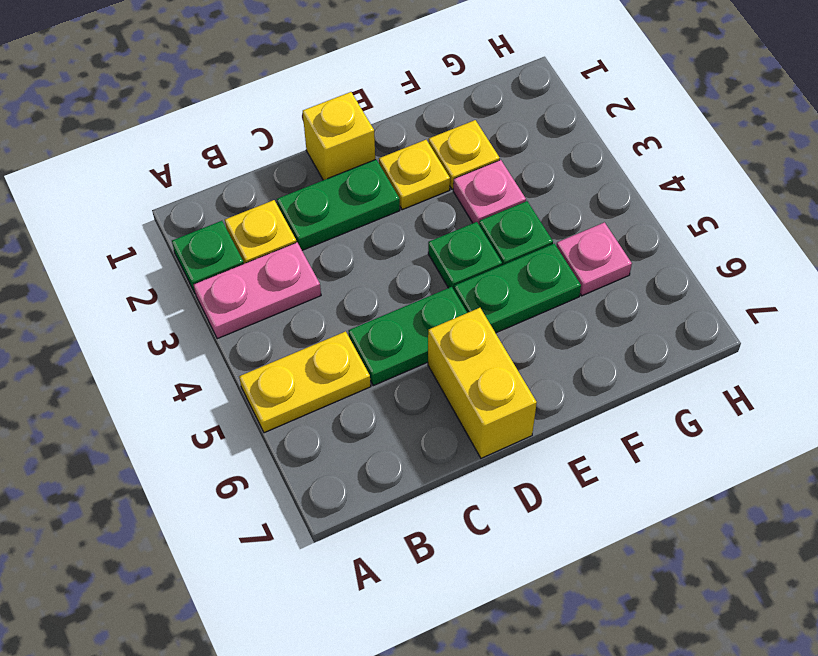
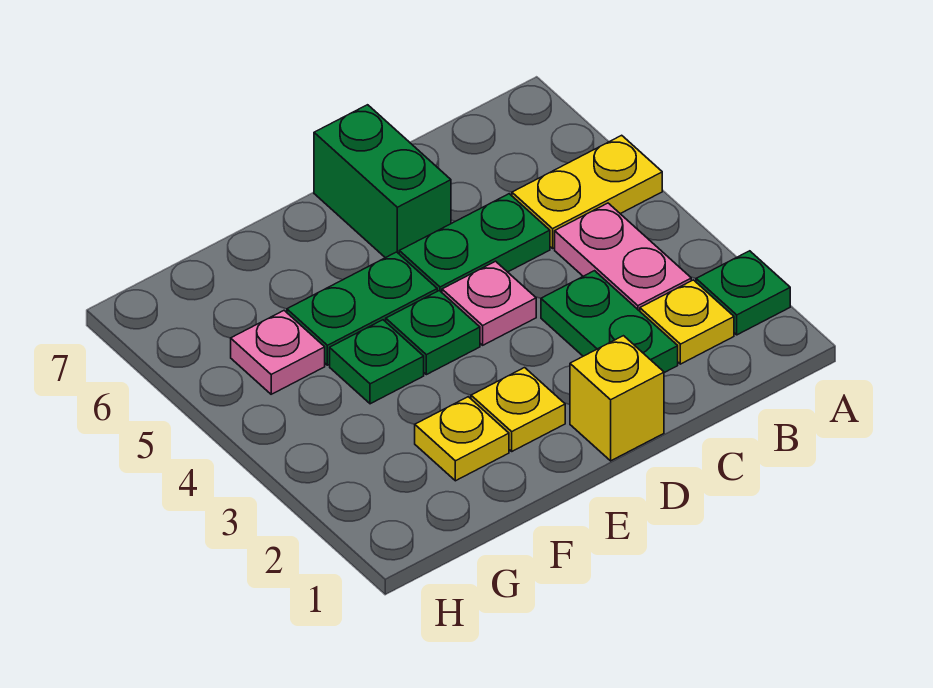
pink 1x2 plate [194,243,321,339] -> pink 1x2 plate turned to [555,203,691,311]
green 1x2 plate [277,159,400,250] -> green 1x2 plate turned to [541,271,678,373]
yellow 1x2 brick [428,308,537,458] -> green 1x2 brick [314,105,451,258]
pink 1x1 plate [453,160,526,224] -> pink 1x1 plate moved to [442,261,536,345]

